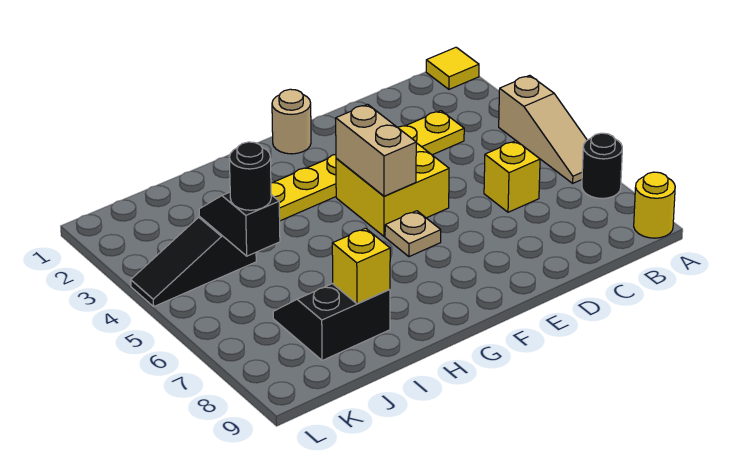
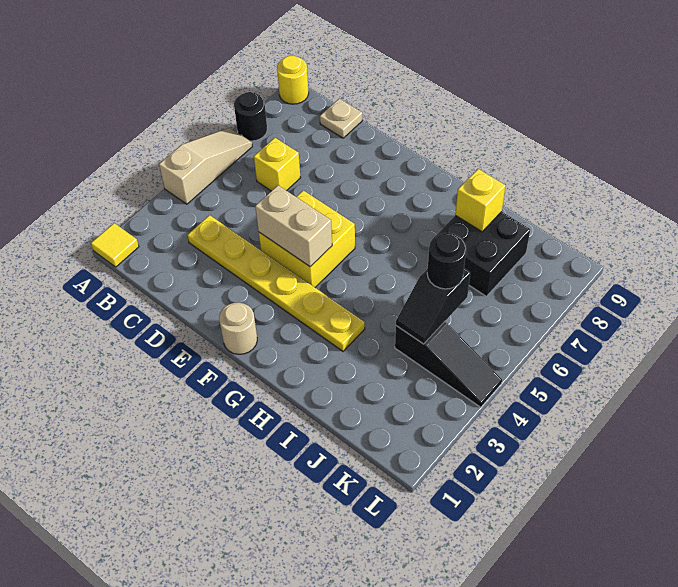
tan 1x2 brick [336,104,416,196] -> tan 1x2 brick turned to [255,185,332,267]
tan 1x1 plate [385,211,441,257] -> tan 1x1 plate moved to [320,99,362,138]
black 2x2 slope [273,283,390,361] -> black 2x2 brick [435,212,530,296]

